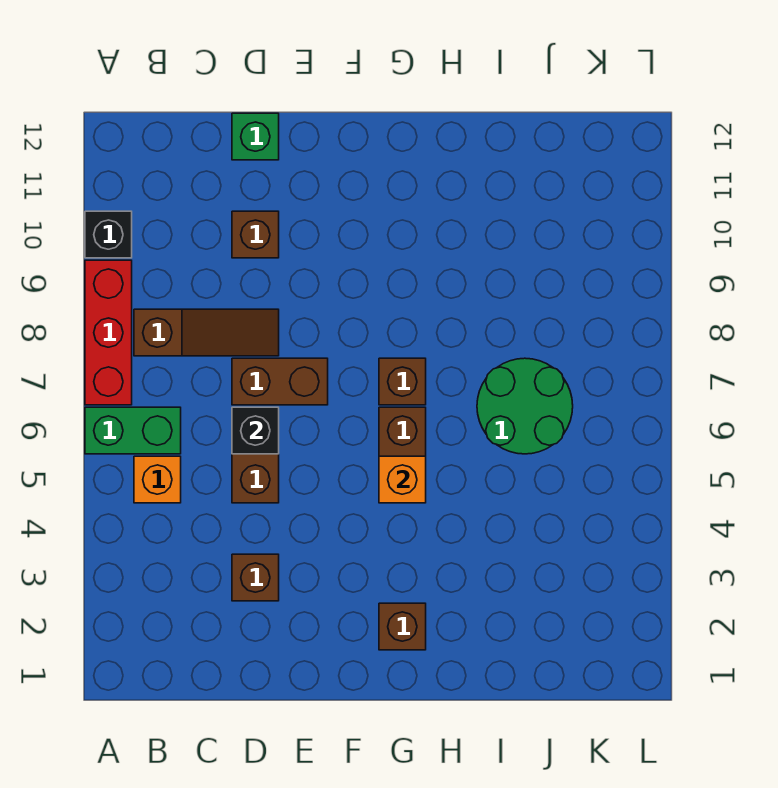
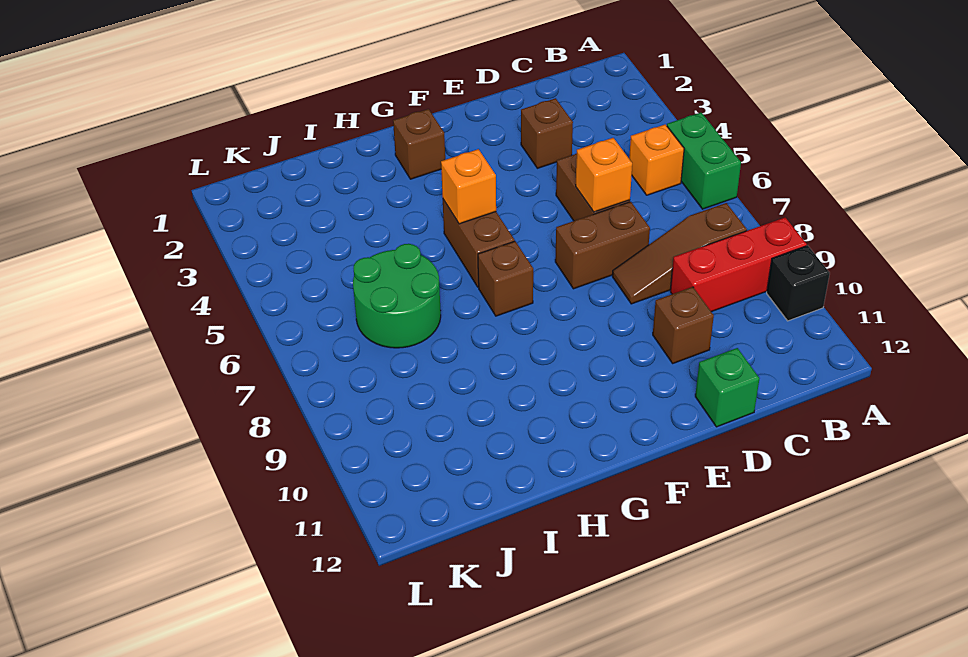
green 1x2 brick [85,407,181,454] -> green 1x2 brick turned to [667,113,741,209]
red 1x3 brick [85,260,132,405] -> red 1x3 brick turned to [670,218,807,312]
black 1x1 brick [232,407,279,454] -> orange 1x1 brick [576,138,632,212]

